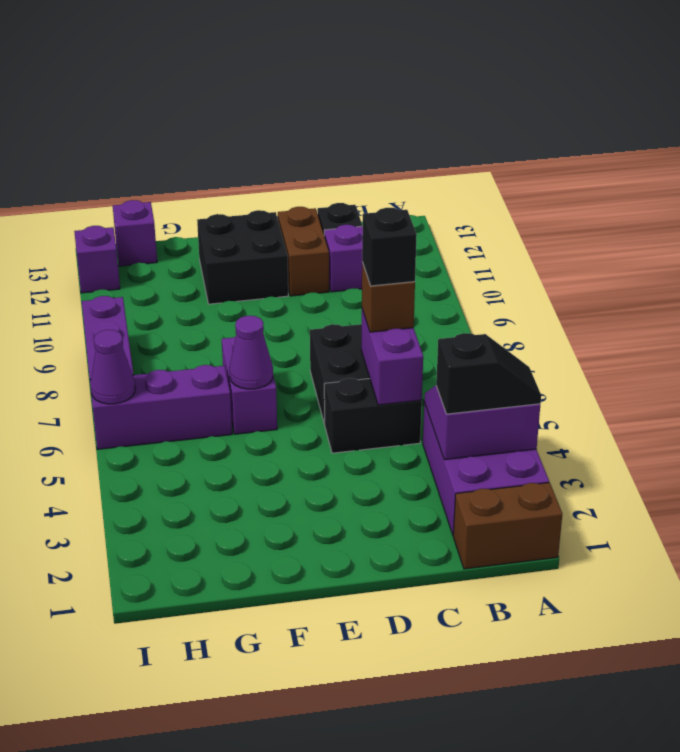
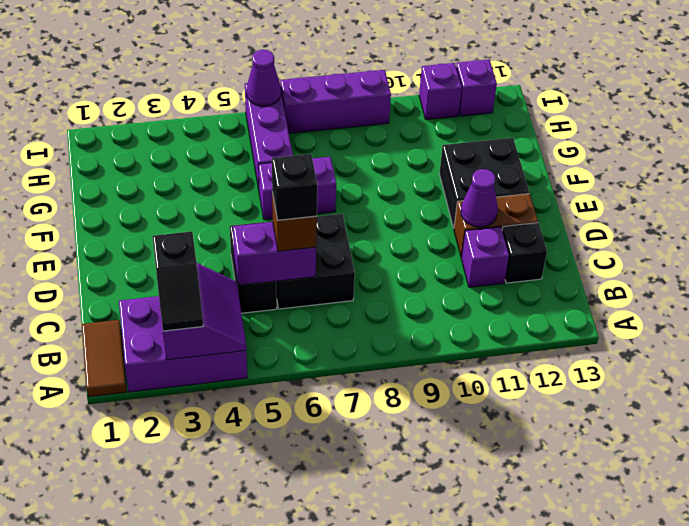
brown 1x2 brick [453,483,562,569] -> brown 1x2 tile [82,320,127,397]
purple 1x1 cone [229,316,273,389] -> purple 1x1 cone moved to [461,169,498,227]
purple 1x1 brick [113,200,157,266] -> purple 1x1 brick moved to [419,63,462,120]

